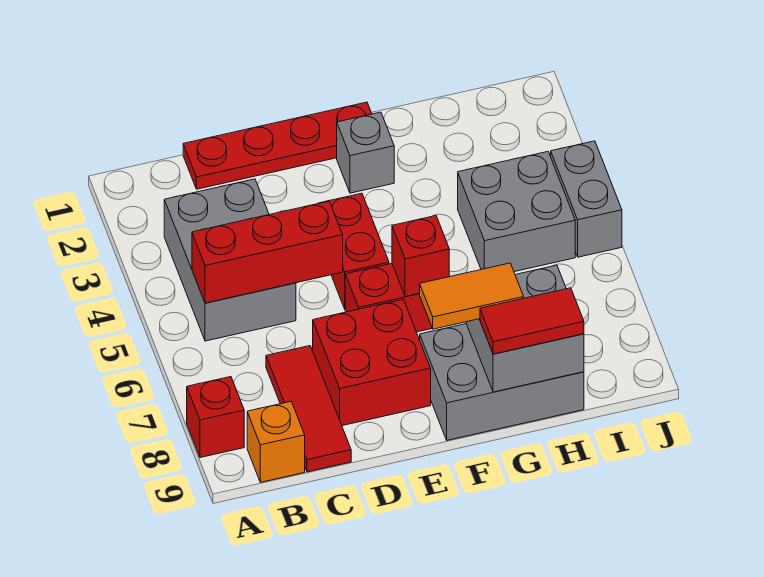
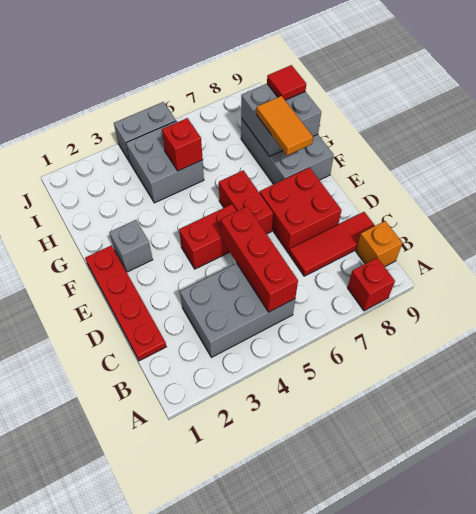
red 1x1 brick [392,216,449,297] -> red 1x1 brick moved to [162,118,203,171]
red 1x2 tile [480,288,584,354] -> red 1x1 tile [267,65,306,100]

